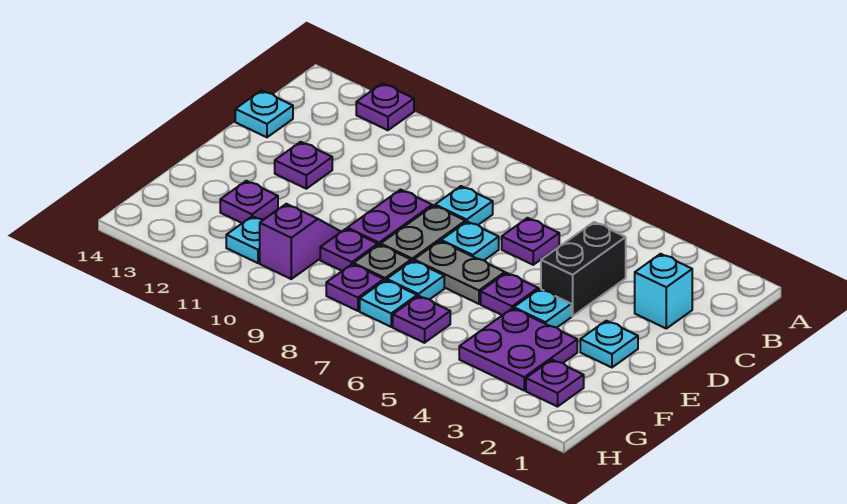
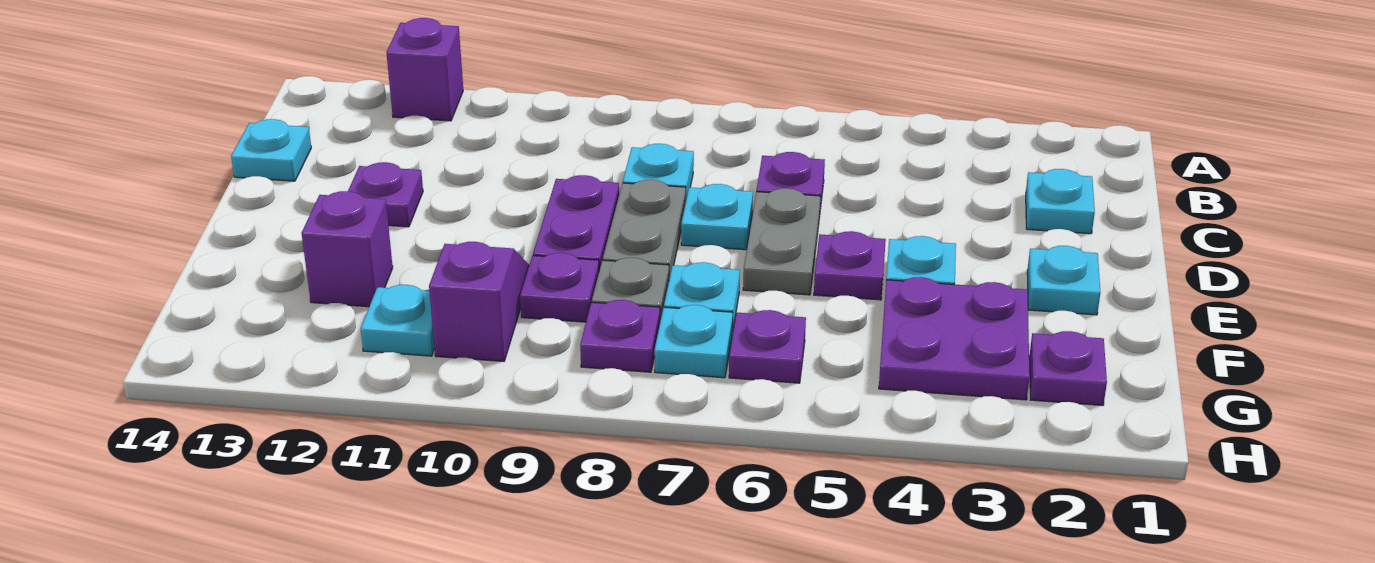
purple 1x1 plate [356,83,414,130] -> purple 1x1 brick [386,18,463,121]
cyan 1x1 brick [635,254,692,328] -> cyan 1x1 plate [1026,169,1095,234]
black 1x2 brick [541,222,626,316] -> none
grey 1x2 plate [414,241,505,304] -> grey 1x2 plate turned to [743,188,820,295]
purple 1x1 plate [220,181,278,223] -> purple 1x1 brick [302,191,393,307]

